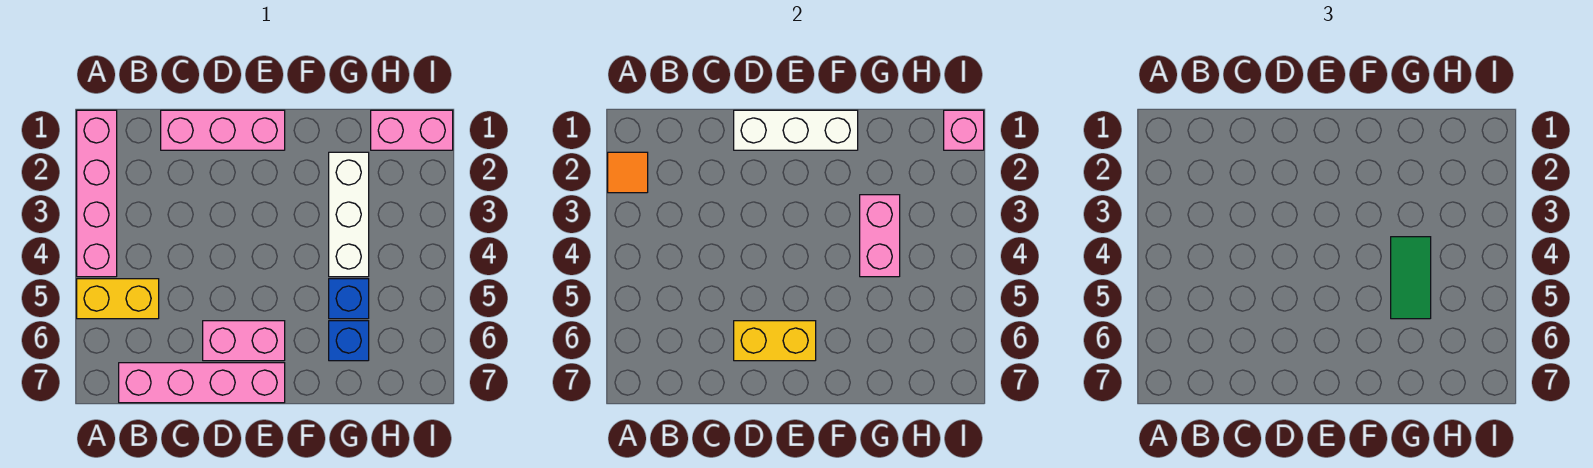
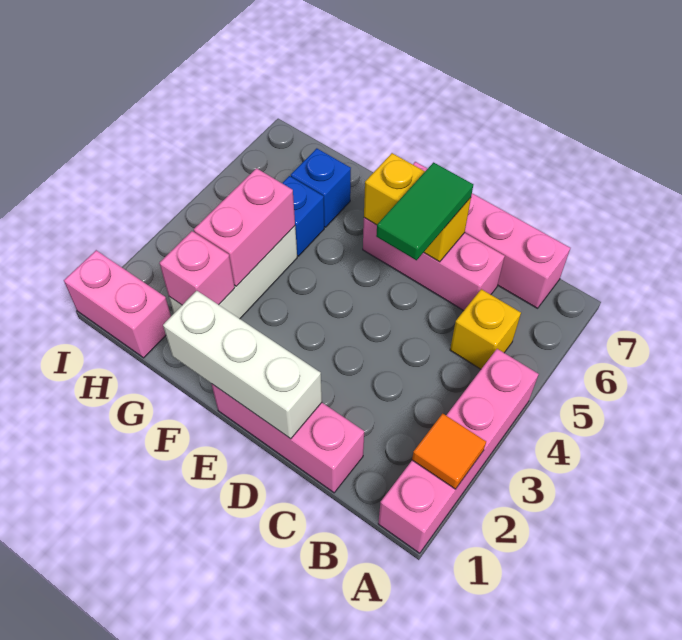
yellow 1x2 brick [77,279,159,319] -> yellow 1x1 brick [450,289,521,369]
pink 1x2 brick [203,321,285,361] -> pink 1x3 brick [363,218,505,311]
green 1x2 tile [1391,237,1431,319] -> green 1x2 tile moved to [376,162,473,260]
pink 1x1 brick [944,110,984,150] -> pink 1x1 brick moved to [159,231,235,305]

